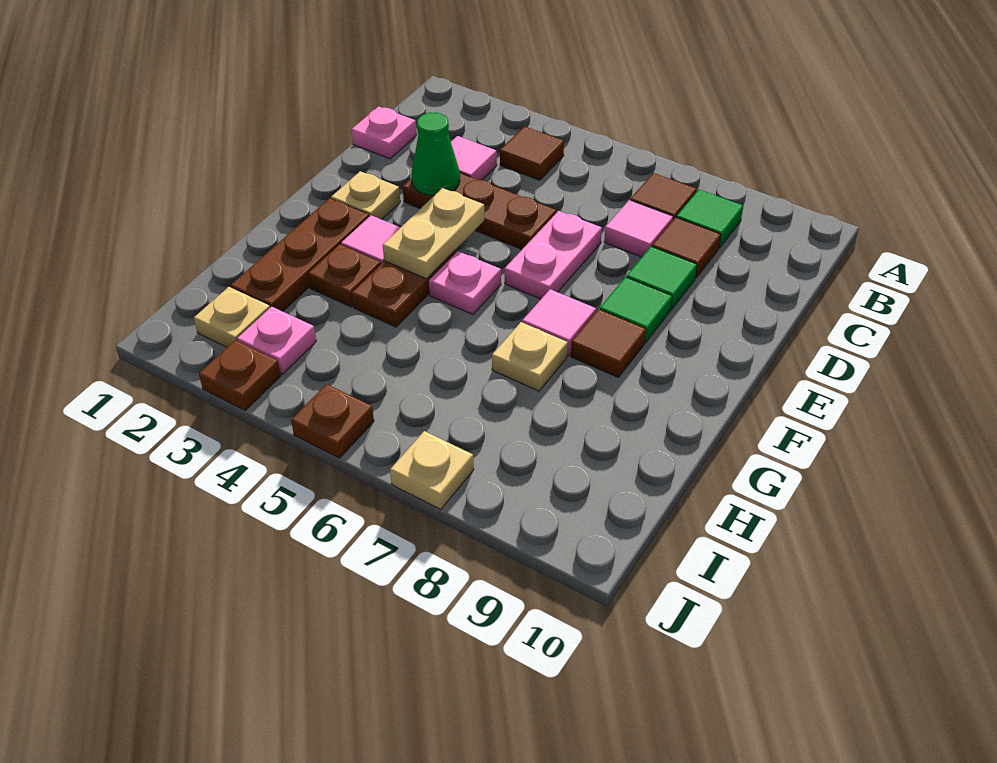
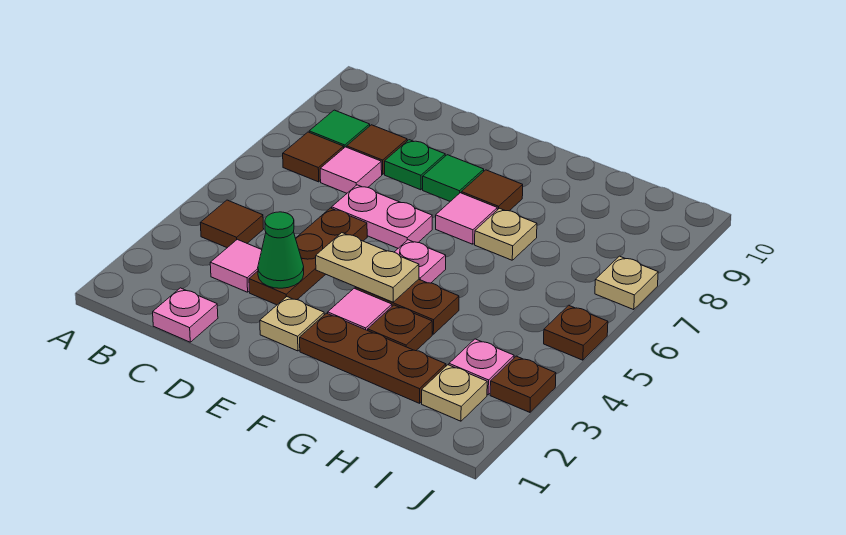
green 1x1 tile [627,247,697,310] -> green 1x1 plate [385,140,445,190]

